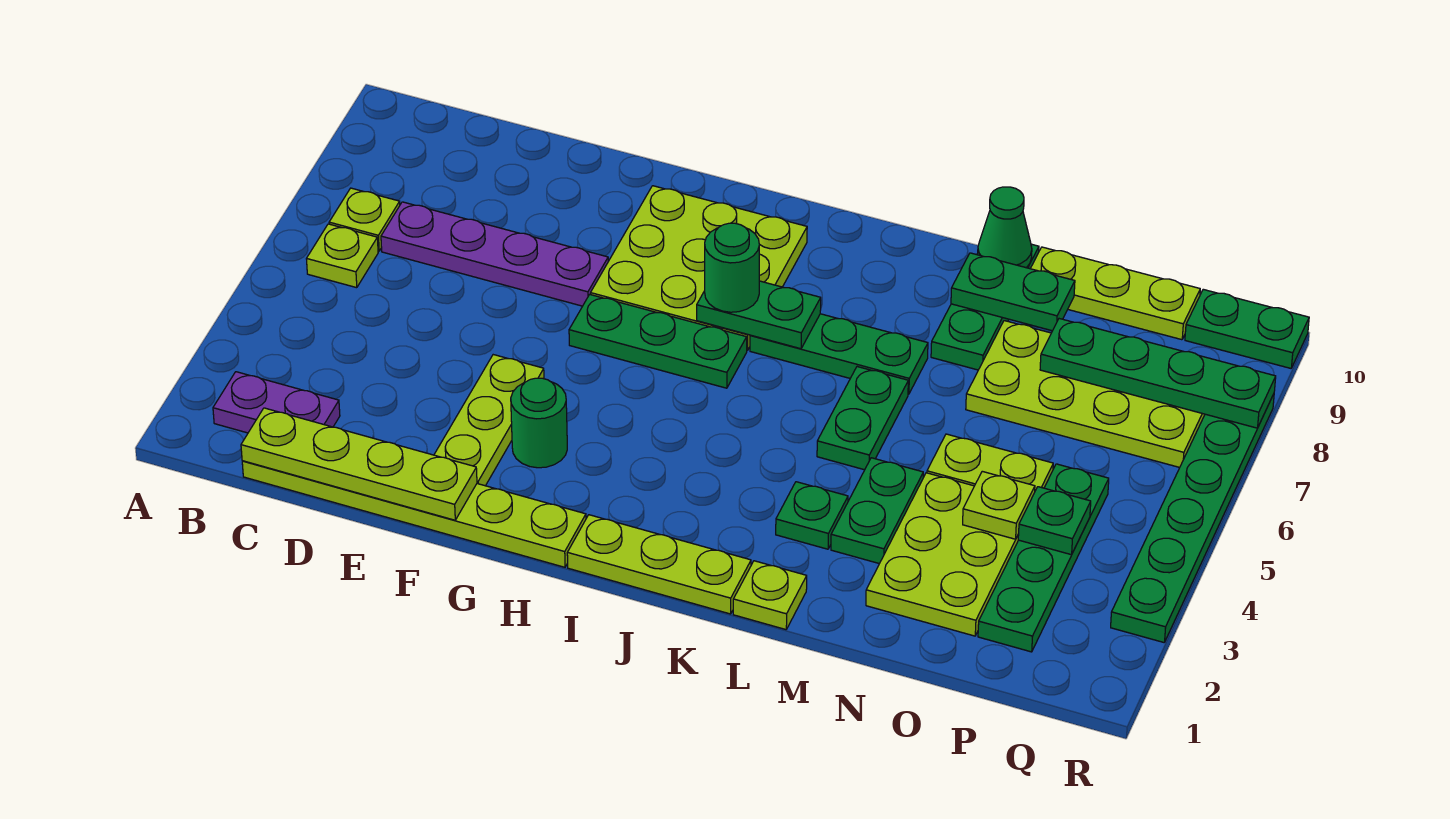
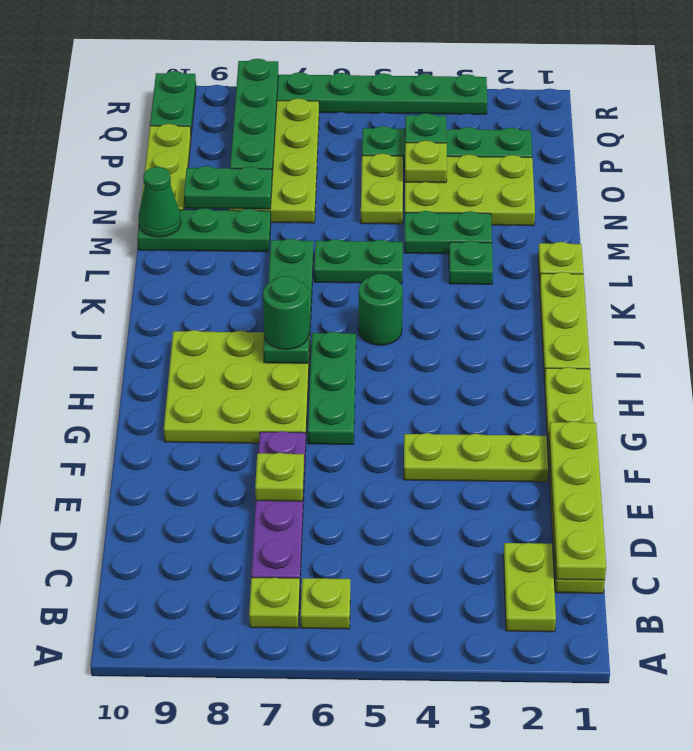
purple 1x2 plate [213,372,340,433] -> lime 1x2 plate [503,543,556,632]
none -> lime 1x1 plate [255,453,304,501]
green 1x1 round brick [511,378,567,468] -> green 1x1 round brick moved to [358,274,403,345]
green 1x2 plate [951,253,1075,331] -> green 1x2 plate turned to [184,166,272,209]

